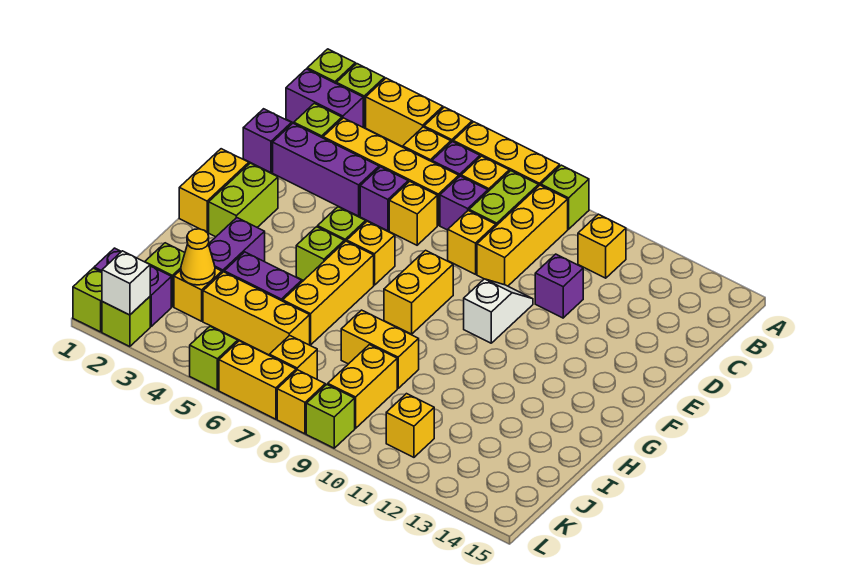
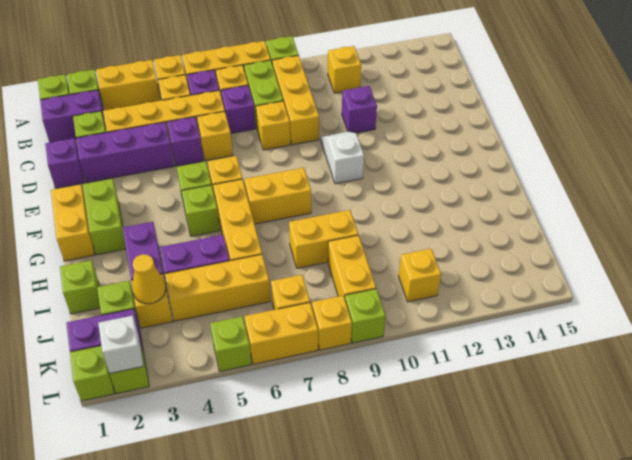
yellow 1x2 brick [384,250,453,334] -> yellow 1x2 brick turned to [244,168,311,224]
none -> lime 1x1 brick [60,260,100,314]

